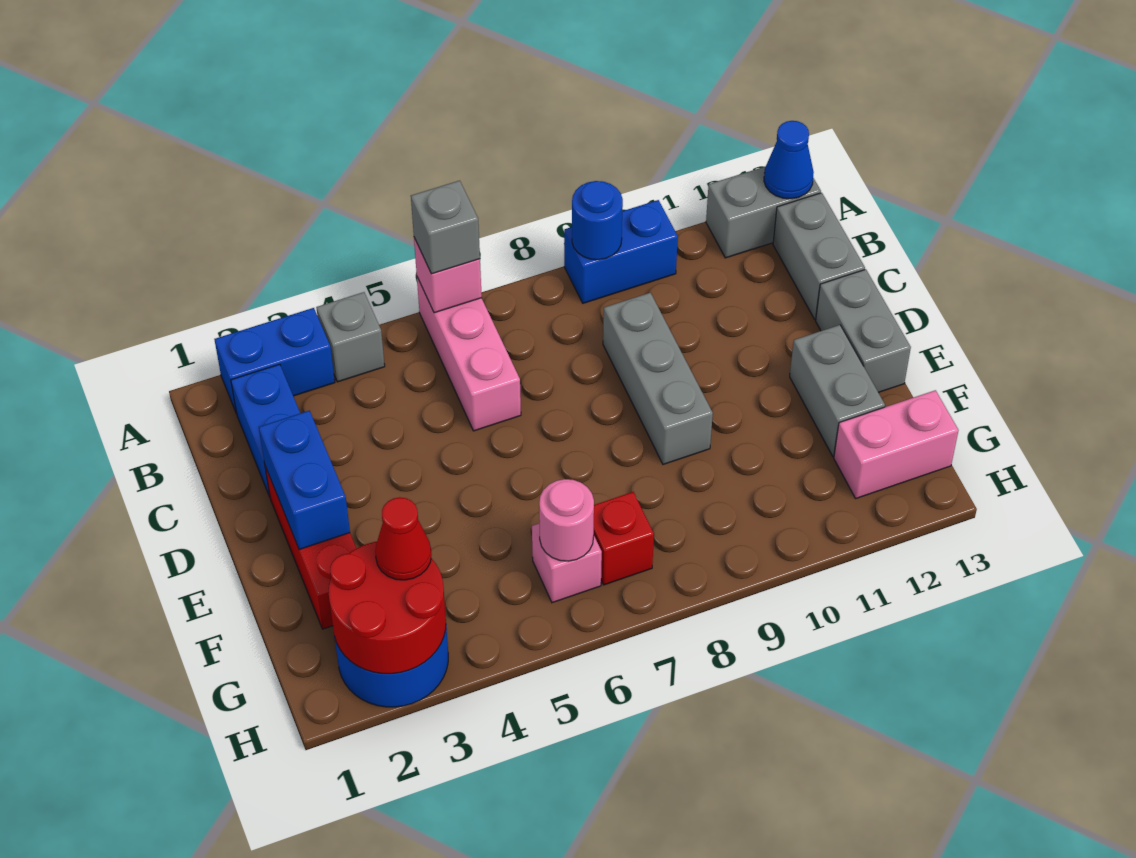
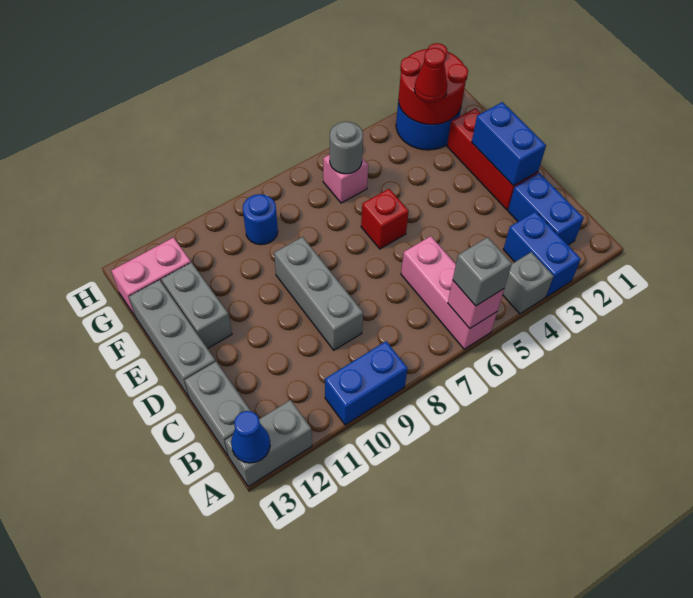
blue 1x2 brick [214,308,335,414] -> blue 1x2 brick turned to [503,211,581,297]
blue 1x1 round brick [572,181,623,260] -> blue 1x1 round brick moved to [243,194,278,245]
grey 1x2 brick [816,269,911,393] -> grey 1x3 brick [129,280,216,397]
pink 1x1 round brick [539,479,594,561] -> grey 1x1 round brick [330,122,363,174]
red 1x1 brick [594,492,654,585] -> red 1x1 brick moved to [361,189,409,249]

